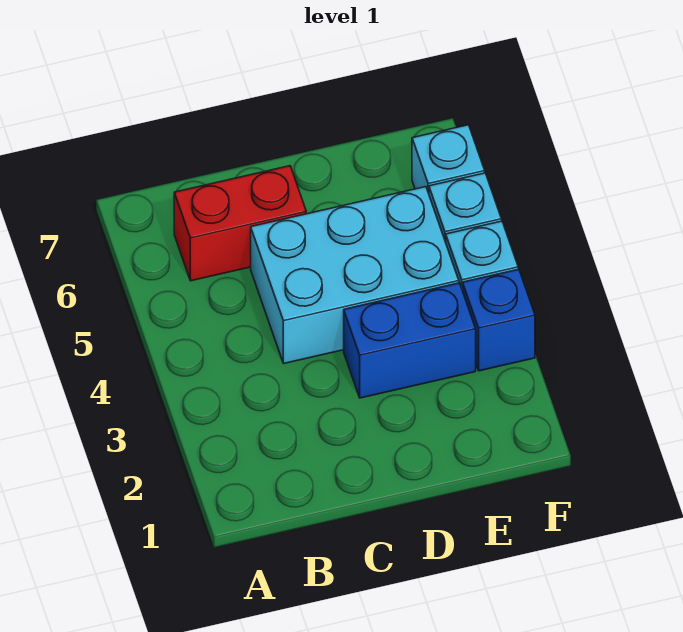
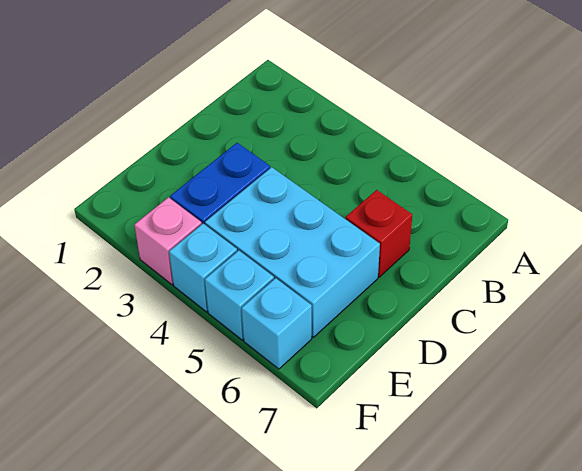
red 1x2 brick [174,166,306,281] -> red 1x1 brick [346,190,412,277]
cyan 2x3 brick [251,187,459,363] -> cyan 2x3 brick turned to [205,167,380,337]
blue 1x1 brick [463,269,535,371] -> pink 1x1 brick [134,197,202,285]

